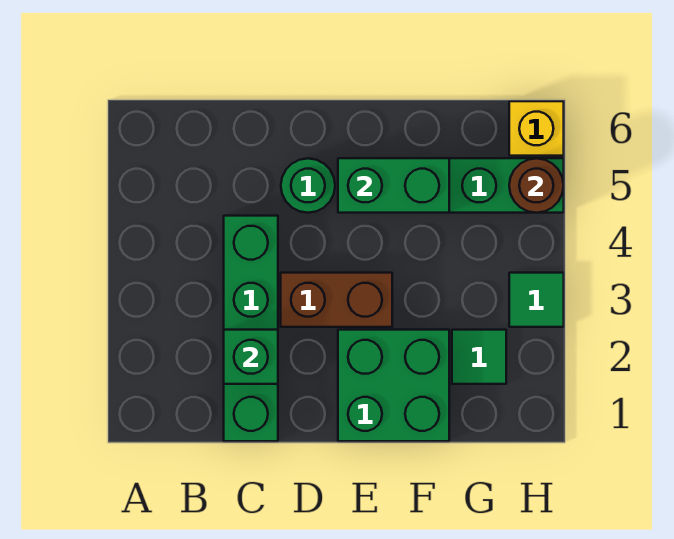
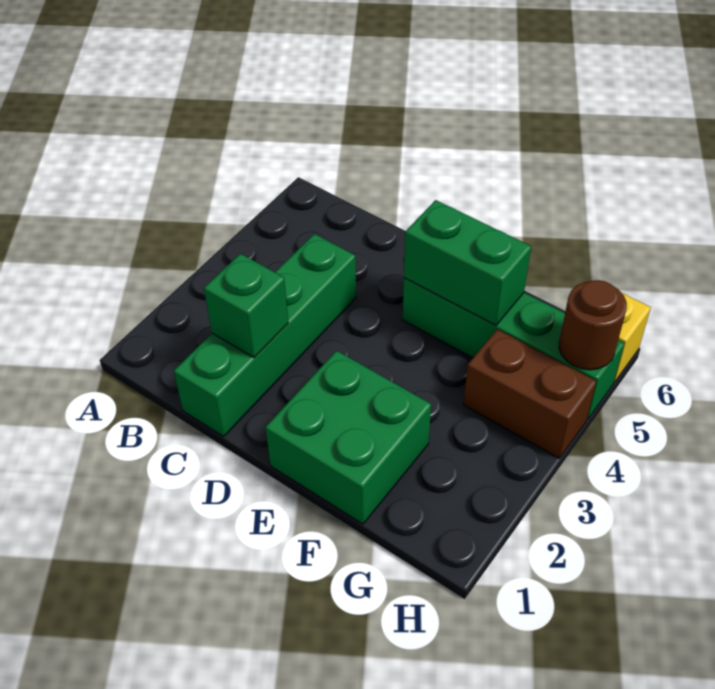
brown 1x2 brick [281,273,392,327] -> brown 1x2 brick moved to [464,329,596,459]
green 1x1 round brick [281,159,335,213] -> none
green 1x1 tile [452,330,506,384] -> none
green 1x1 tile [509,273,564,327] -> none

